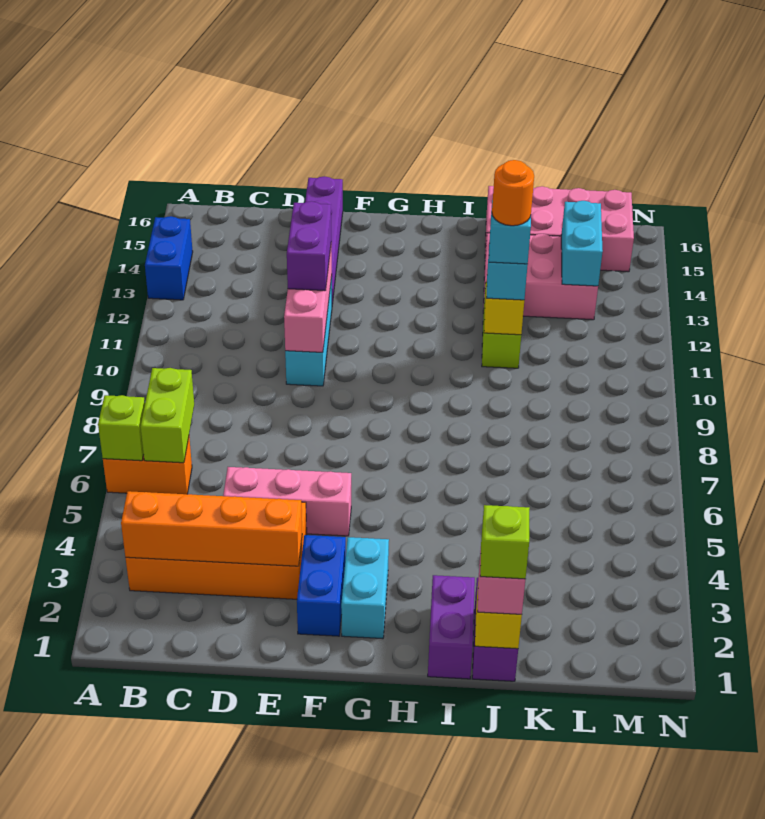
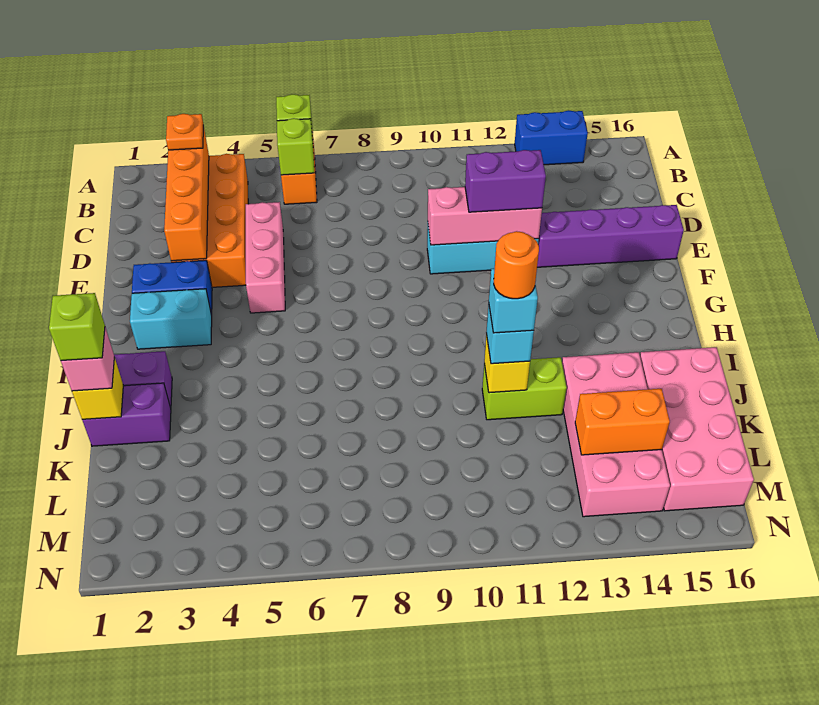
none -> orange 1x1 plate [166,114,203,150]
lime 1x2 brick [141,368,194,463] -> lime 1x1 brick [277,118,314,175]
pink 2x3 brick [483,233,598,320] -> pink 2x4 brick [562,352,670,517]
cyan 1x2 brick [561,201,603,286] -> orange 1x2 brick [575,389,670,455]

